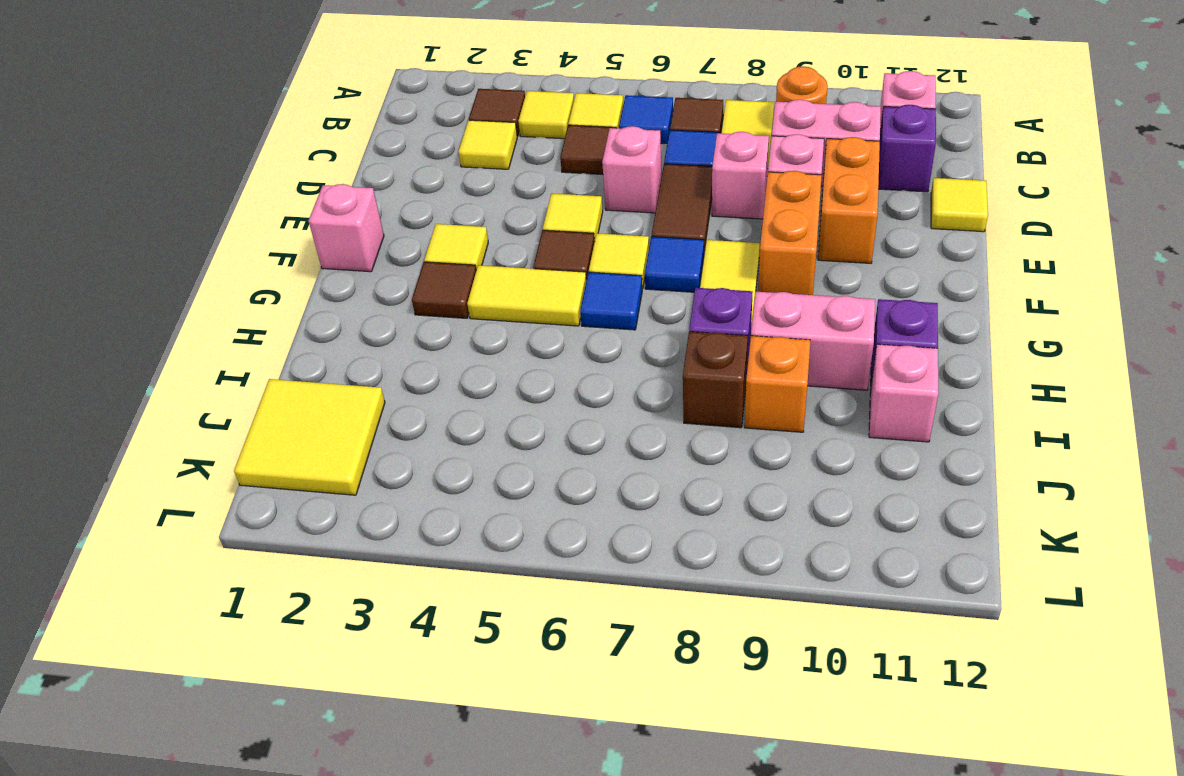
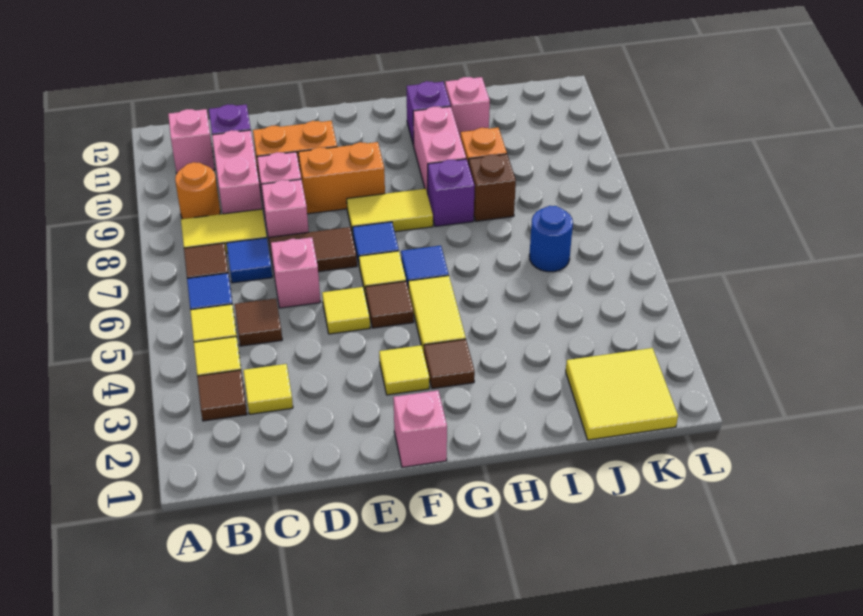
yellow 1x1 tile [931,178,988,232] -> none
none -> blue 1x1 round brick [529,206,573,272]

